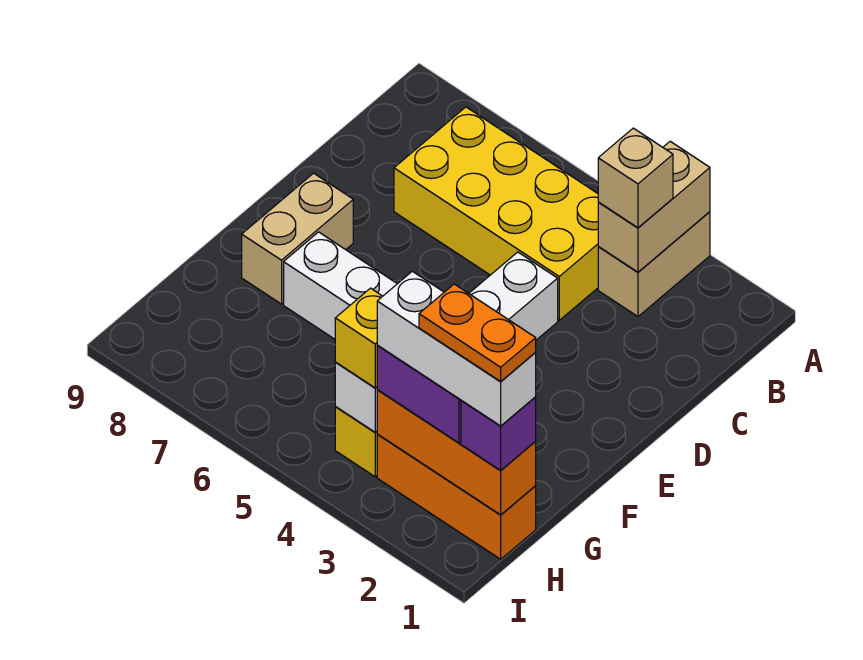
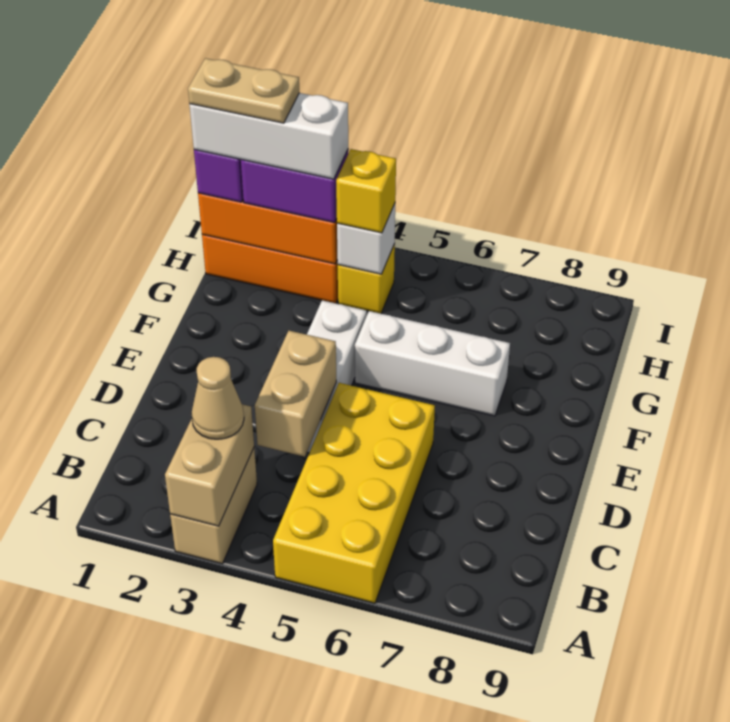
tan 1x1 brick [598,128,673,228] -> tan 1x1 cone [191,357,244,439]
yellow 2x4 brick [394,107,598,320] -> yellow 2x4 brick turned to [273,383,435,603]
tan 1x2 brick [242,173,353,304] -> tan 1x2 brick moved to [255,331,336,457]
orange 1x2 plate [419,284,536,381] -> tan 1x2 plate [188,58,299,123]

